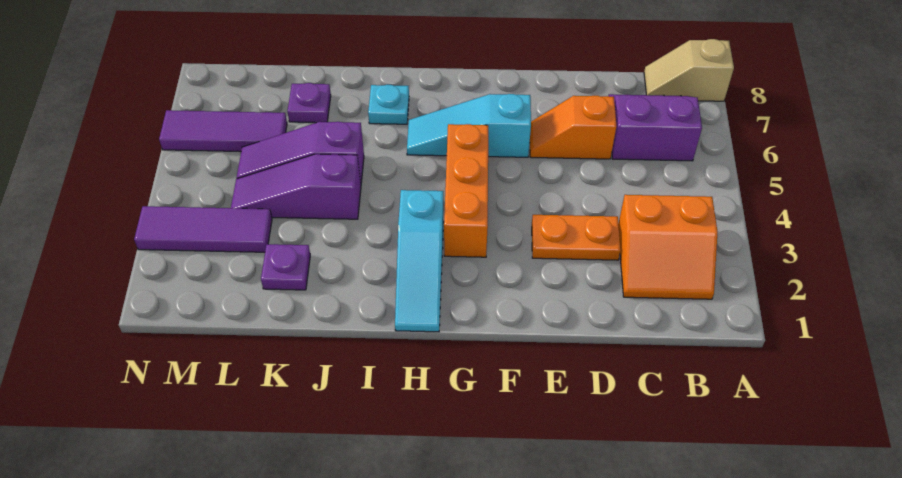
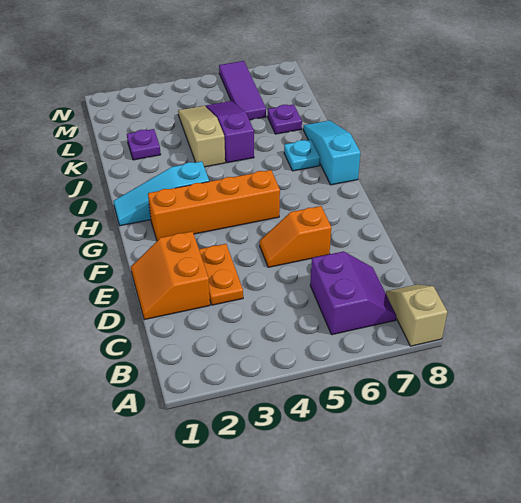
orange 2x2 slope [618,195,718,299] -> orange 2x2 slope moved to [131,231,210,320]
orange 1x2 slope [530,96,616,159] -> orange 1x2 slope turned to [260,206,331,267]
cyan 1x3 slope [407,94,531,157] -> cyan 1x3 slope moved to [303,121,361,185]
orange 1x3 brick [444,124,488,257] -> orange 1x4 brick [148,170,280,241]
purple 1x3 slope [231,154,361,219] -> tan 1x3 slope [178,106,225,167]
purple 1x3 tile [134,206,272,252] -> none

